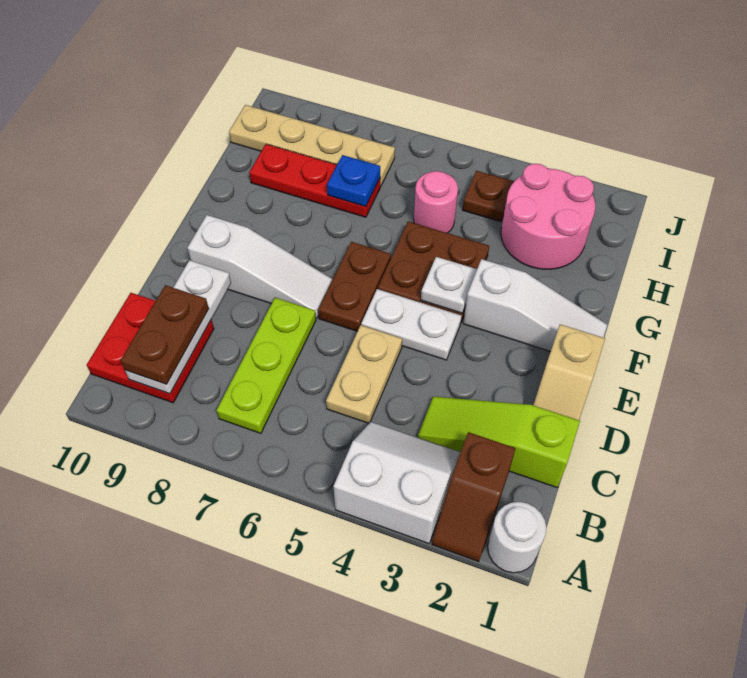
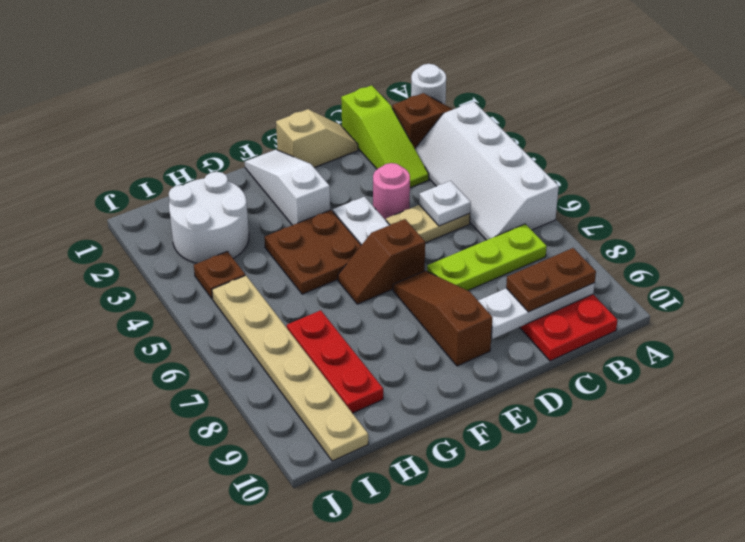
white 2x2 slope [333,422,461,544] -> white 2x4 slope [415,102,559,240]
brown 1x2 plate [318,242,391,331] -> brown 1x2 slope [338,219,425,304]
white 1x3 slope [188,215,333,318] -> brown 1x3 slope [393,271,493,366]
white 1x1 plate [421,257,477,313] -> white 1x1 plate moved to [419,181,471,226]
pink 2x2 round brick [501,164,595,269] -> white 2x2 round brick [169,172,249,263]
pink 1x1 round brick [414,171,458,233] -> pink 1x1 round brick moved to [373,163,410,220]
blue 1x1 plate [327,155,380,207] -> none
tan 1x4 plate [229,105,395,186] -> tan 1x6 plate [212,275,368,461]

